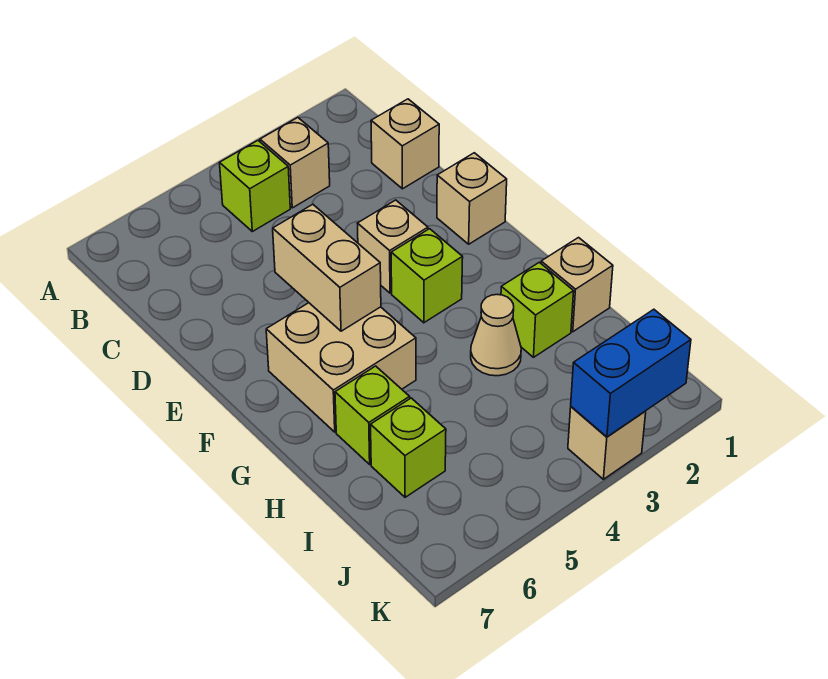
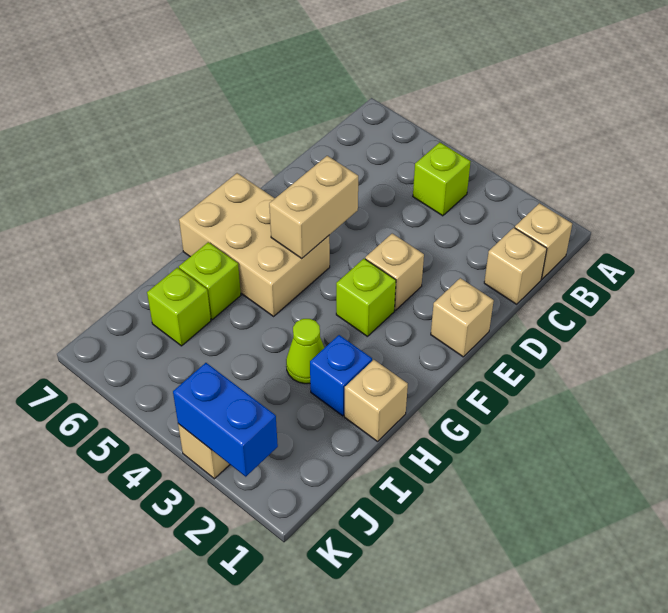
tan 1x1 brick [260,118,330,208] -> tan 1x1 brick moved to [515,203,572,279]
tan 2x2 brick [266,303,416,432] -> tan 2x3 brick [179,173,330,316]
lime 1x1 brick [501,262,574,357] -> blue 1x1 brick [310,335,372,416]
tan 1x1 cone [471,295,521,376] -> lime 1x1 cone [286,319,324,384]

